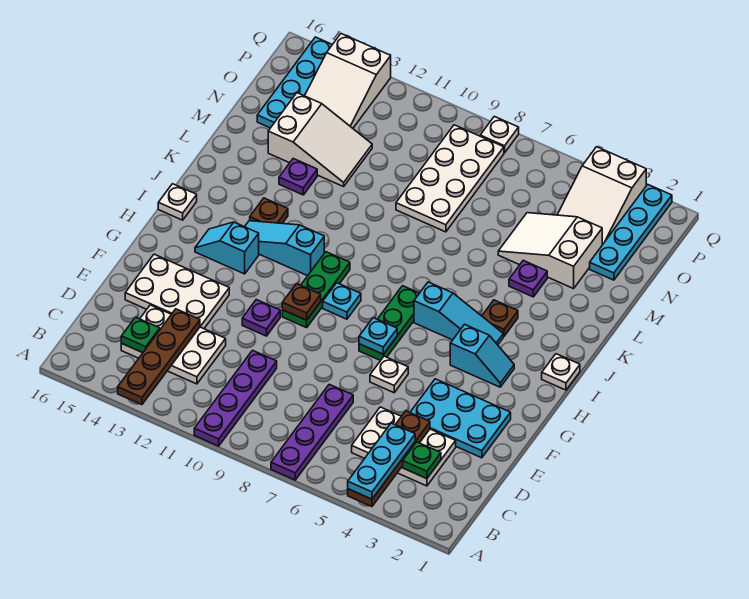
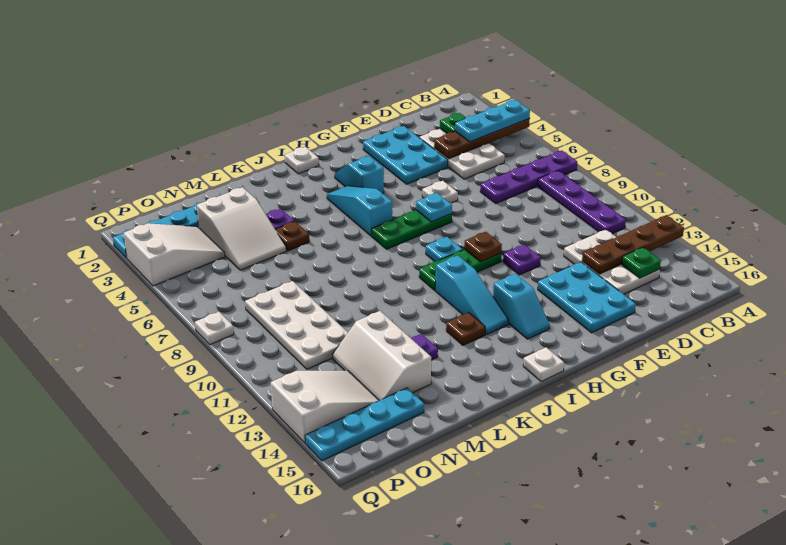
purple 1x4 plate [194,350,277,446] -> purple 1x4 plate turned to [538,171,626,234]
white 2x3 plate [125,254,229,329] -> cyan 2x3 plate [538,262,636,333]
brown 1x1 plate [482,300,518,336] -> brown 1x1 plate moved to [275,221,309,251]
white 2x4 plate [396,125,504,232] -> white 2x4 plate turned to [245,281,348,369]
white 2x3 slope [268,93,372,187] -> white 2x3 slope turned to [333,311,431,401]

